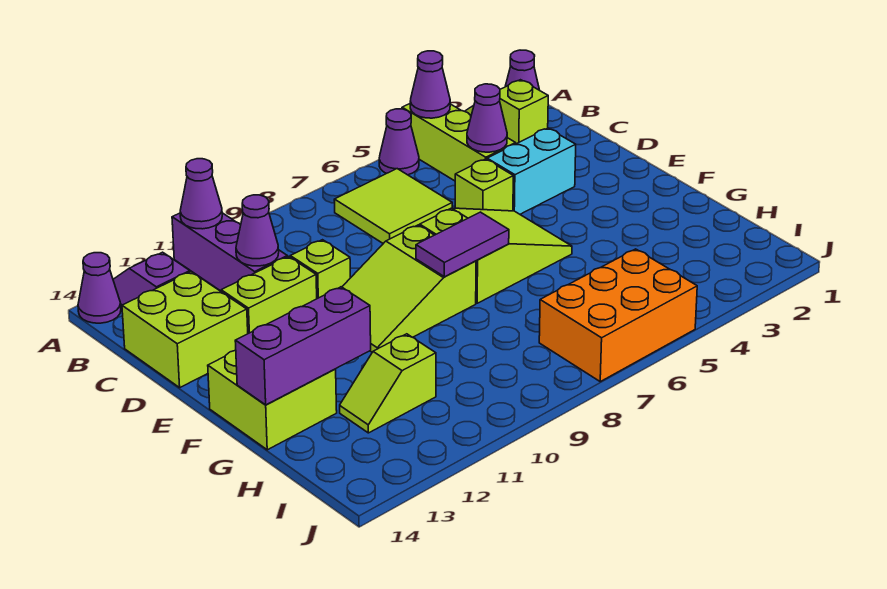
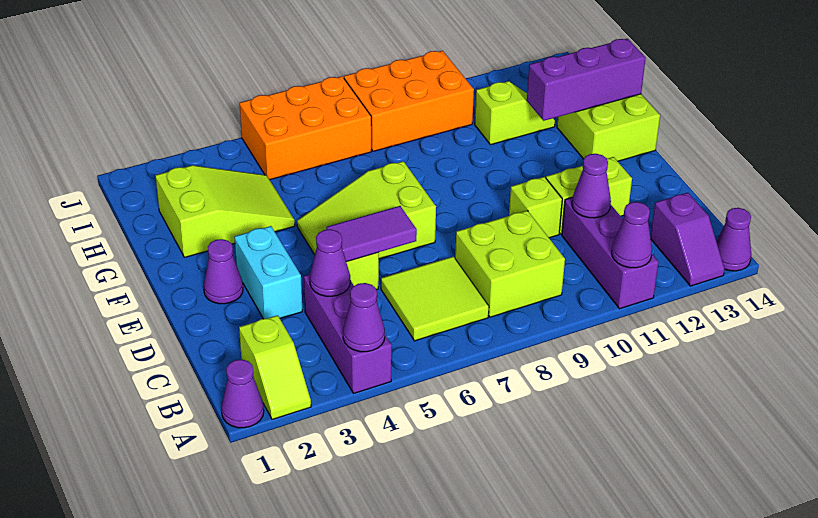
lime 1x3 brick [402,104,516,181] -> purple 1x3 brick [304,274,392,393]
purple 1x1 cone [379,109,419,175] -> purple 1x1 cone moved to [204,239,243,304]
lime 2x2 brick [122,272,248,388] -> lime 2x2 brick moved to [455,211,565,317]
cyan 1x2 brick [487,128,576,214] -> cyan 1x2 brick turned to [234,226,302,319]
lime 2x3 slope [342,225,476,352] -> lime 2x3 slope moved to [155,165,295,257]
purple 1x2 tile [416,212,509,277] -> purple 1x2 tile moved to [326,206,417,262]
none -> orange 2x3 brick [344,51,474,151]

